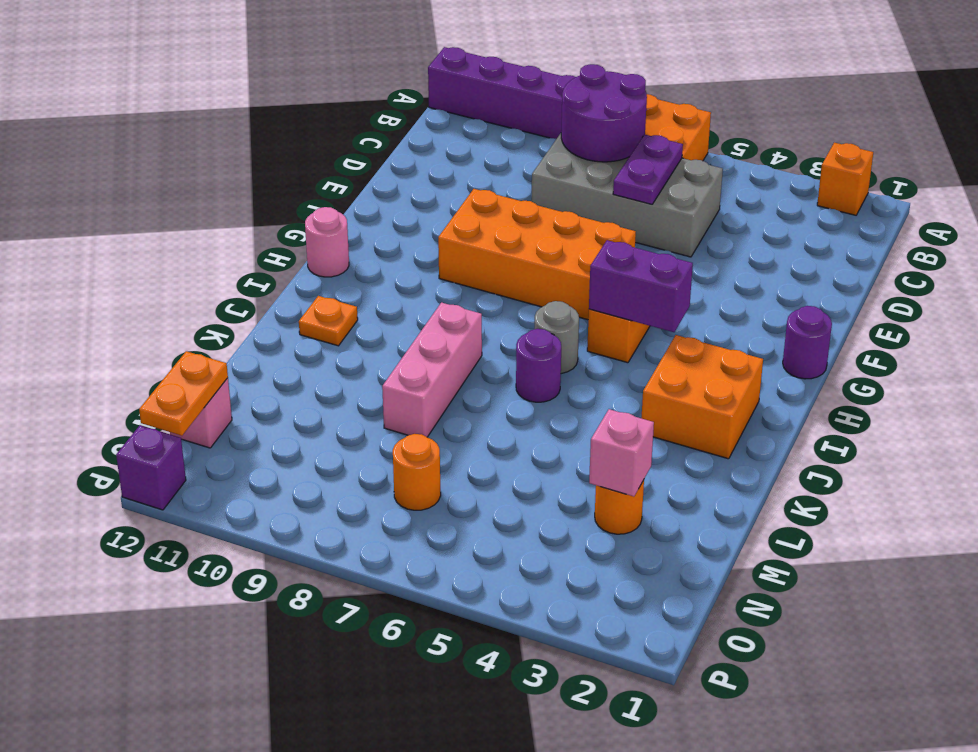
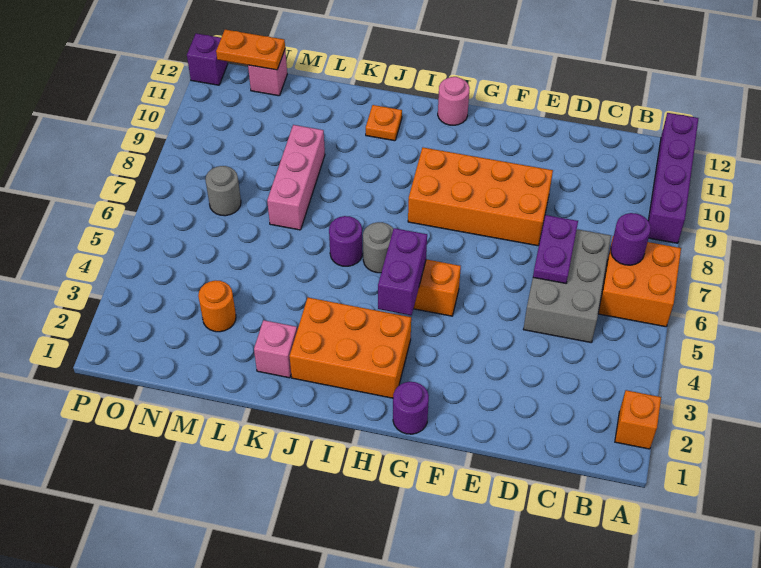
purple 2x2 round brick [561,64,647,162] -> purple 1x1 round brick [611,213,651,265]
grey 2x4 brick [532,133,723,257] -> grey 2x3 brick [523,229,611,343]
purple 1x2 plate [613,135,683,204] -> purple 1x2 plate turned to [533,215,578,283]
orange 2x4 brick [438,189,636,320] -> orange 2x4 brick turned to [408,148,553,246]
orange 2x2 brick [641,335,763,459] -> orange 2x3 brick [290,298,411,398]
pink 1x3 brick [382,303,482,437] -> pink 1x3 brick turned to [267,125,325,230]
pink 1x1 brick [589,409,654,496] -> pink 1x1 brick moved to [254,320,297,378]
orange 1x1 round brick [393,434,441,510] -> grey 1x1 round brick [205,166,241,216]

